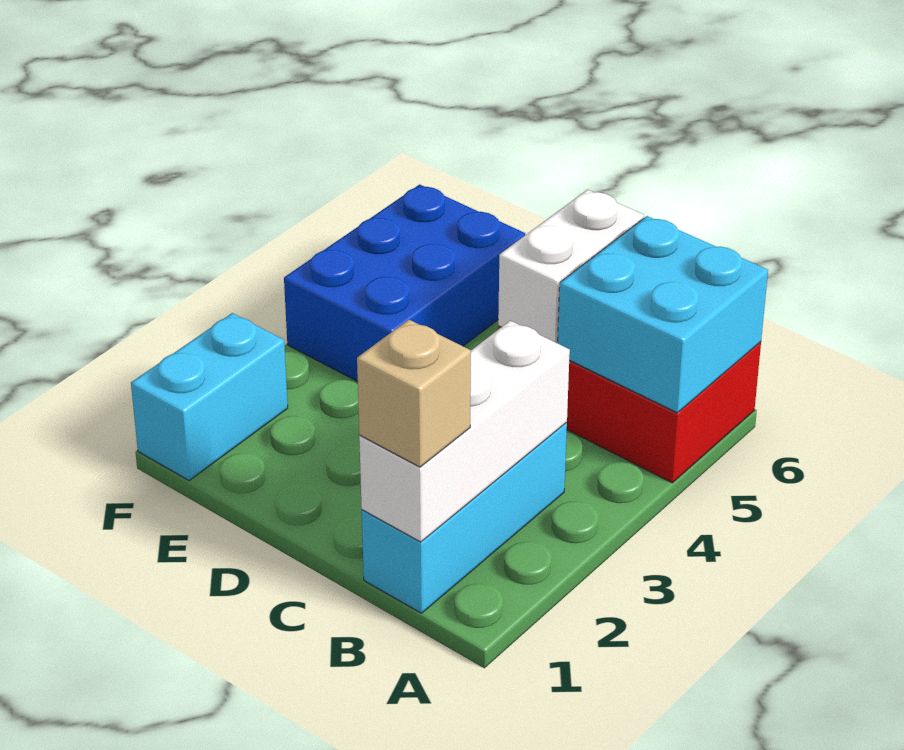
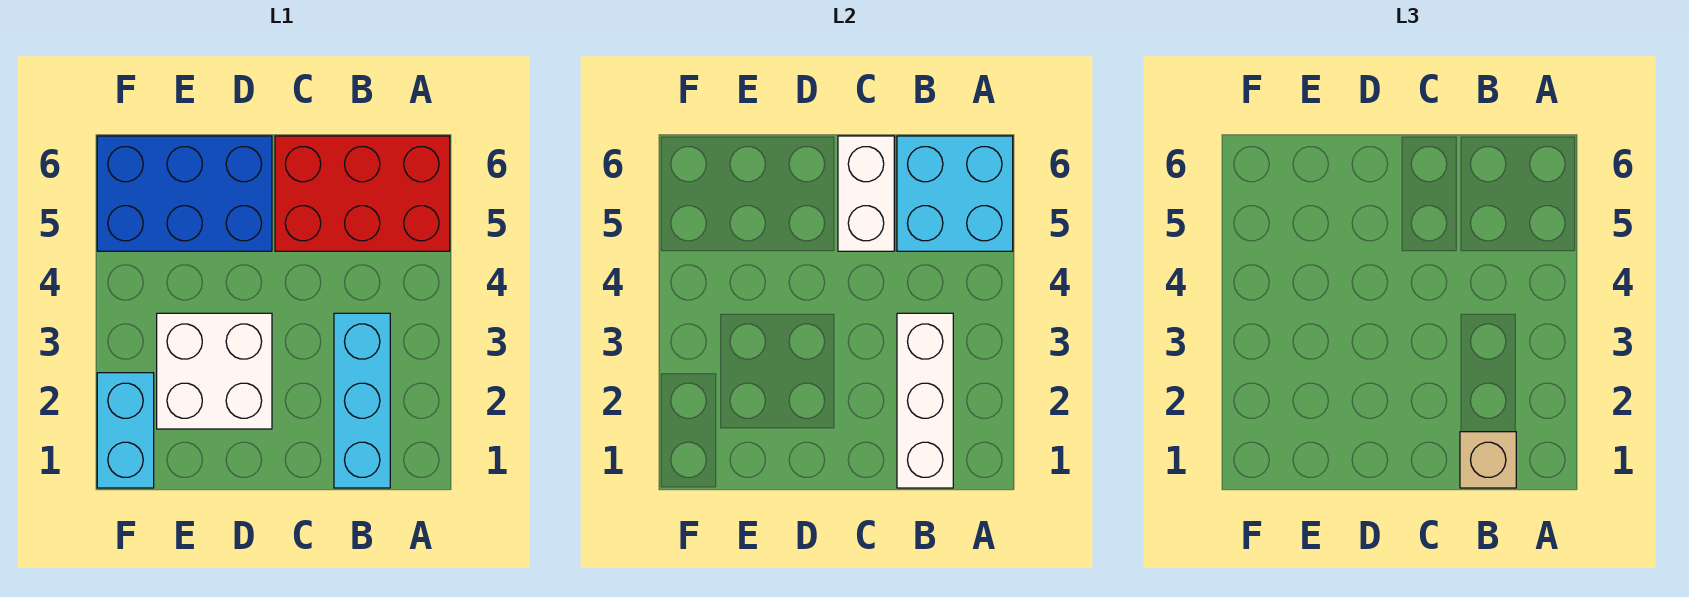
none -> white 2x2 brick [157,313,272,429]
blue 2x3 brick [284,184,525,382] -> blue 2x3 brick turned to [97,136,272,251]

